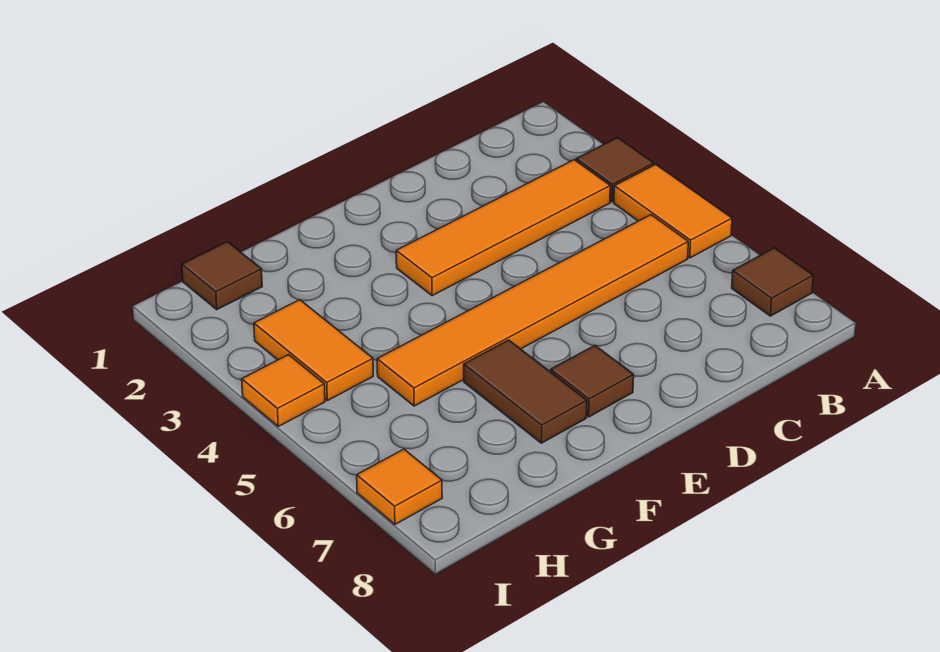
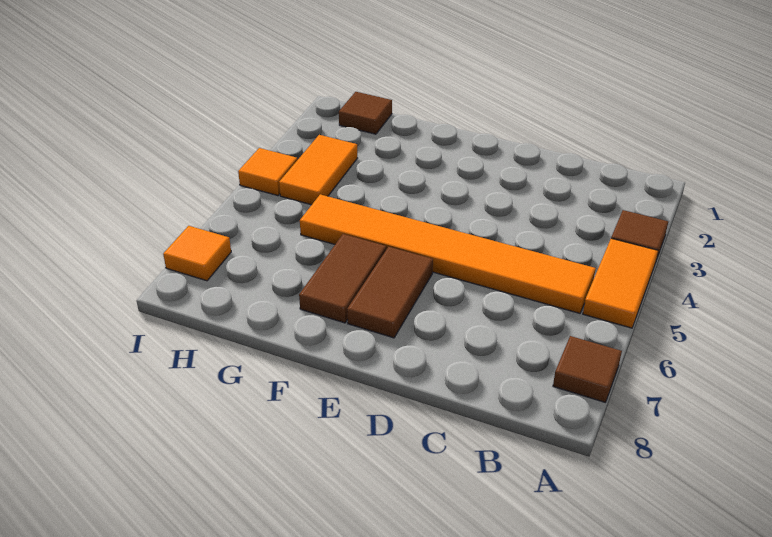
orange 1x4 tile [396,160,610,296] -> none
brown 1x1 tile [551,345,634,417] -> brown 1x2 tile [347,247,433,338]

